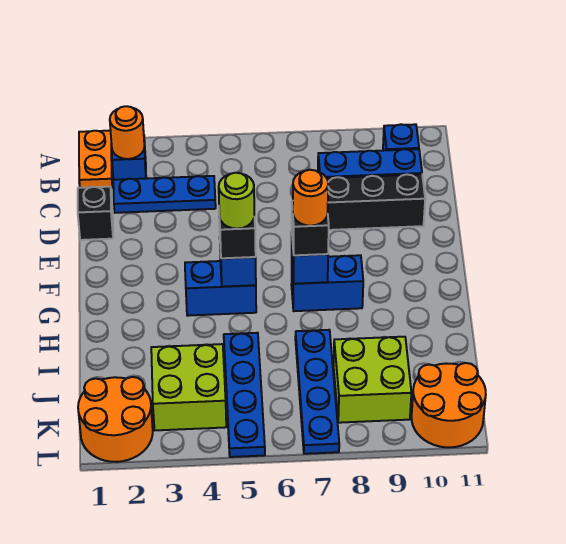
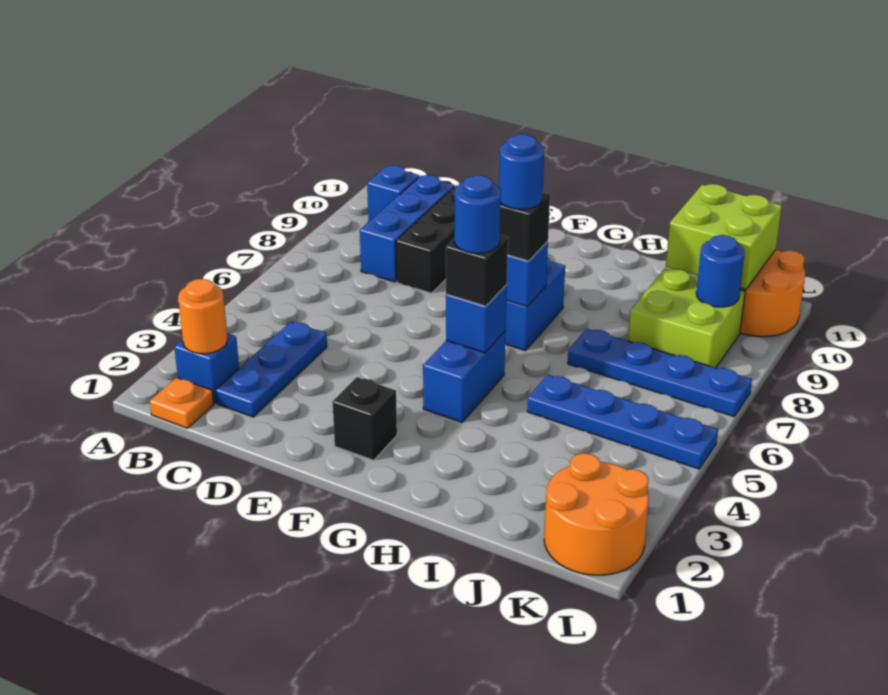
orange 1x2 plate [79,131,112,188] -> orange 1x1 plate [150,378,214,428]
black 1x1 brick [78,187,113,240] -> black 1x1 brick moved to [333,377,397,460]
lime 1x1 round brick [219,173,254,229] -> blue 1x1 round brick [454,175,501,253]
orange 1x1 round brick [293,170,328,226] -> blue 1x1 round brick [499,134,544,210]
lime 2x2 brick [151,344,226,430] -> lime 2x2 brick moved to [666,184,782,289]
none -> blue 1x1 round brick [696,235,745,307]

